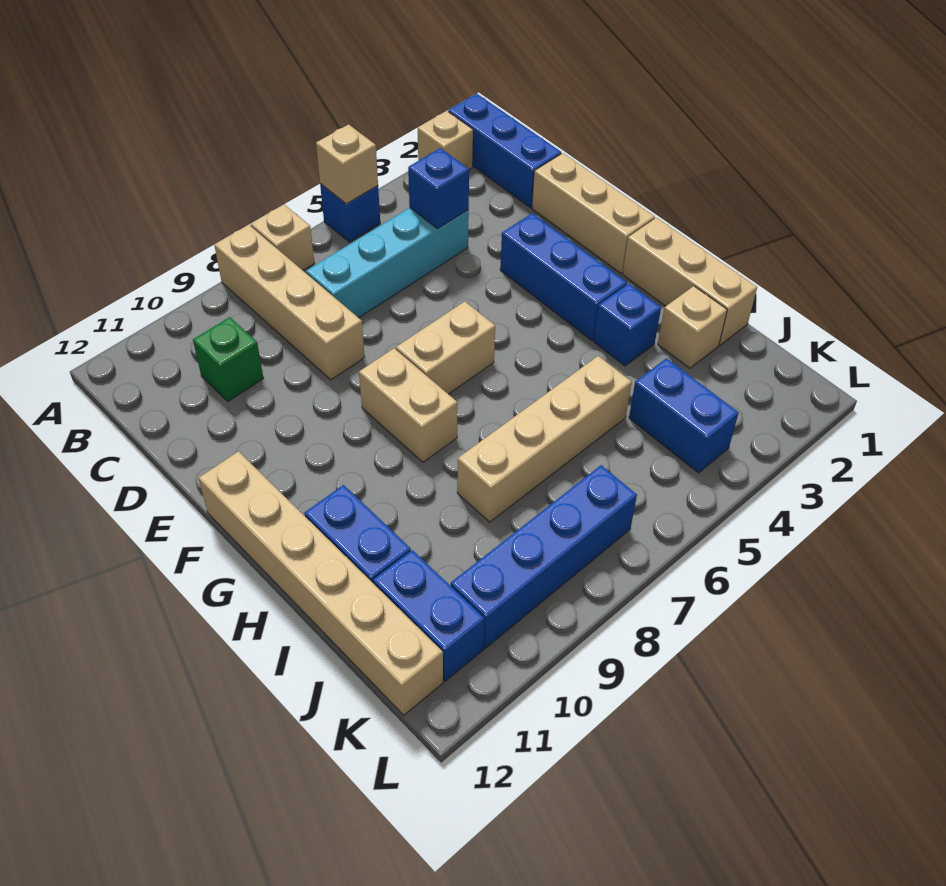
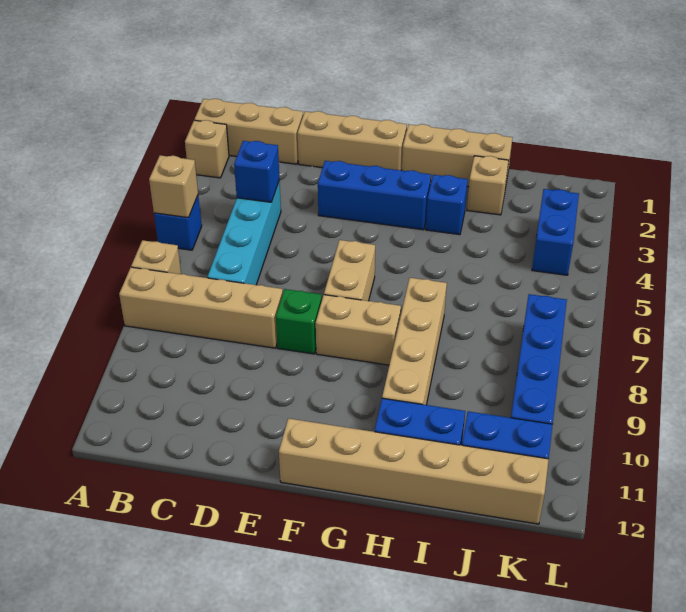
blue 1x3 brick [448,94,561,208] -> tan 1x3 brick [194,99,303,164]
green 1x1 brick [193,317,264,401] -> green 1x1 brick moved to [276,289,322,354]
tan 1x4 brick [457,356,632,522] -> tan 1x4 brick moved to [382,278,447,405]
blue 1x2 brick [629,358,739,473] -> blue 1x2 brick turned to [532,189,579,275]

